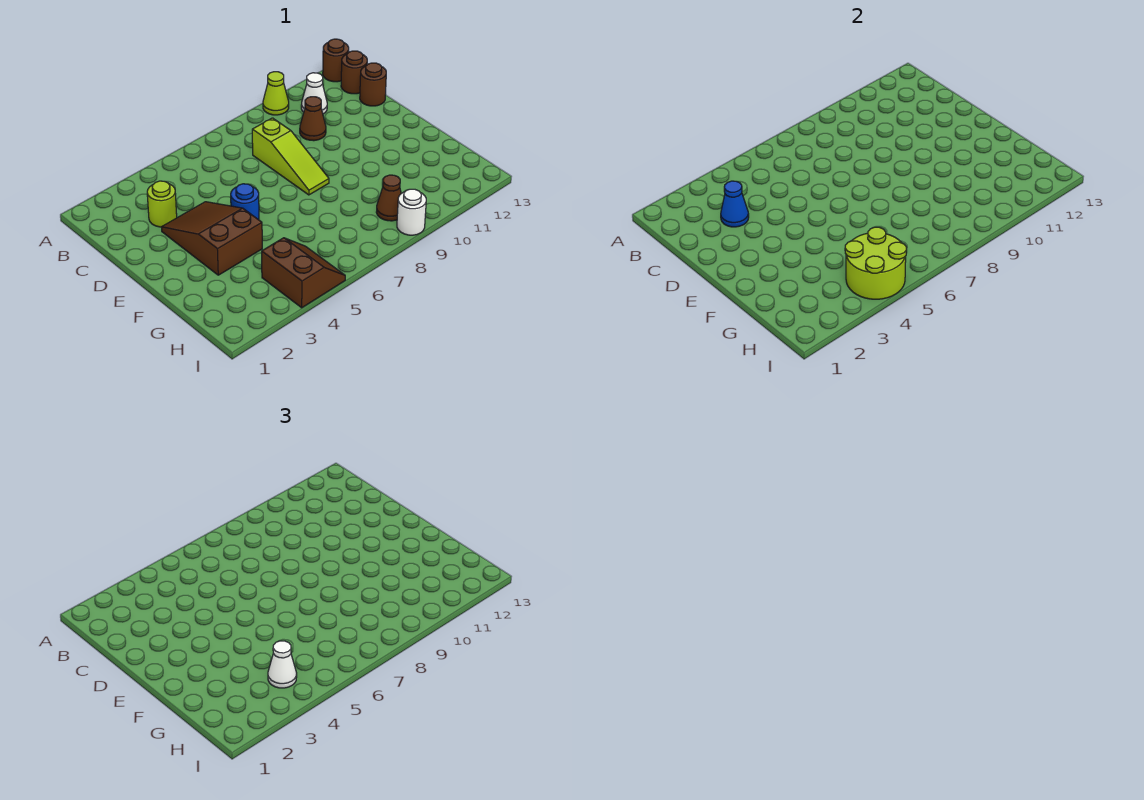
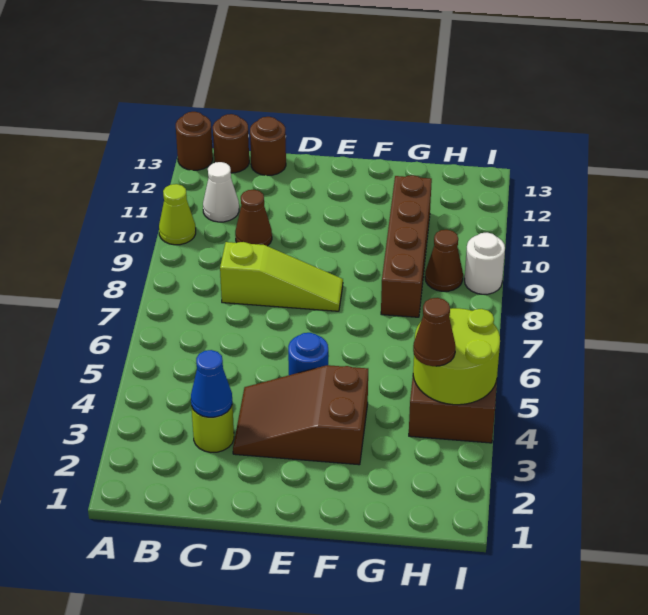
none -> brown 1x4 brick [381,175,432,317]
white 1x1 cone [268,641,297,688] -> brown 1x1 cone [413,298,456,366]

